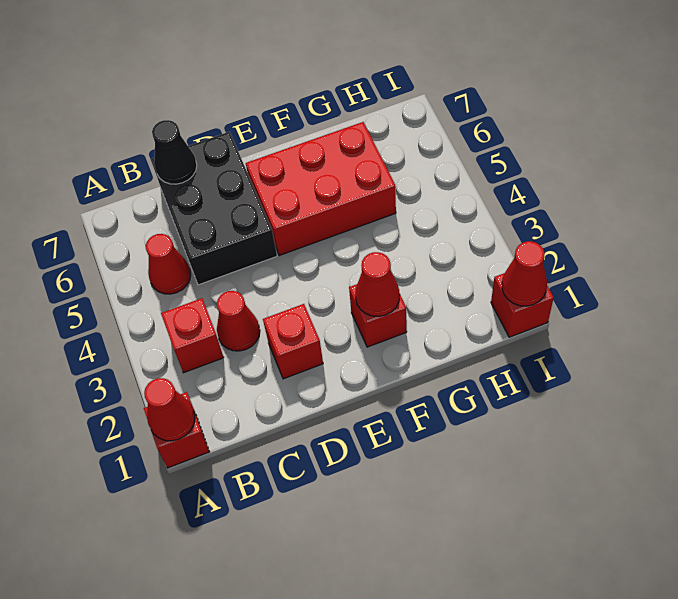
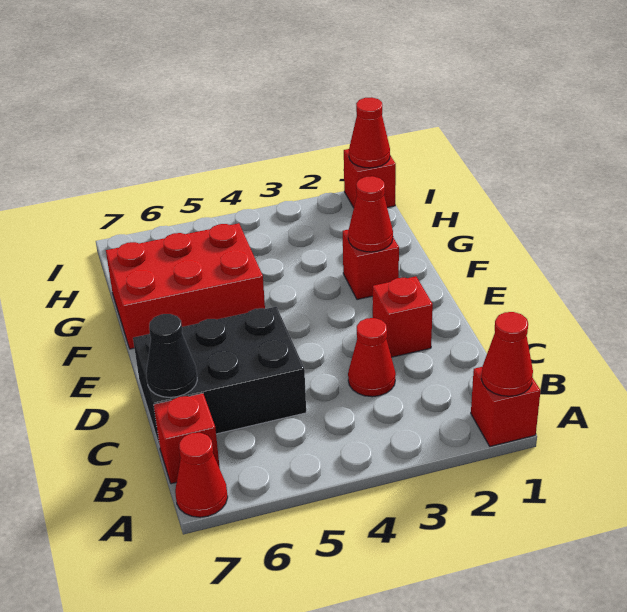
red 1x1 brick [161,298,224,373] -> red 1x1 brick moved to [154,393,220,484]
red 1x1 cone [146,234,191,294] -> red 1x1 cone moved to [175,433,228,517]
red 2x3 brick [246,122,396,256] -> red 2x3 brick turned to [106,223,265,349]

